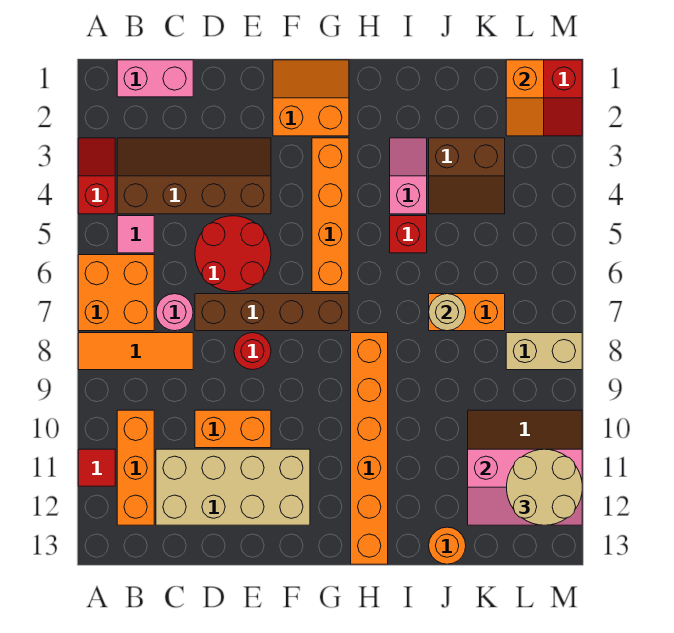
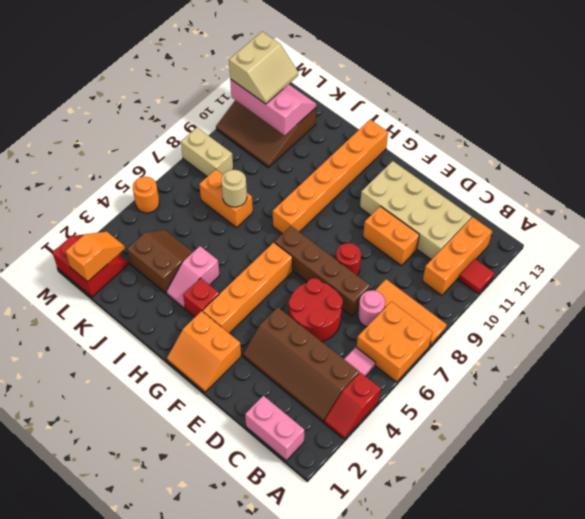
red 1x1 brick [390,216,427,253] -> red 1x1 brick moved to [183,278,219,317]
orange 1x1 round brick [429,527,466,564] -> orange 1x1 round brick moved to [133,177,159,213]
tan 2x2 round brick [506,449,582,525] -> tan 2x2 slope [229,32,298,104]

